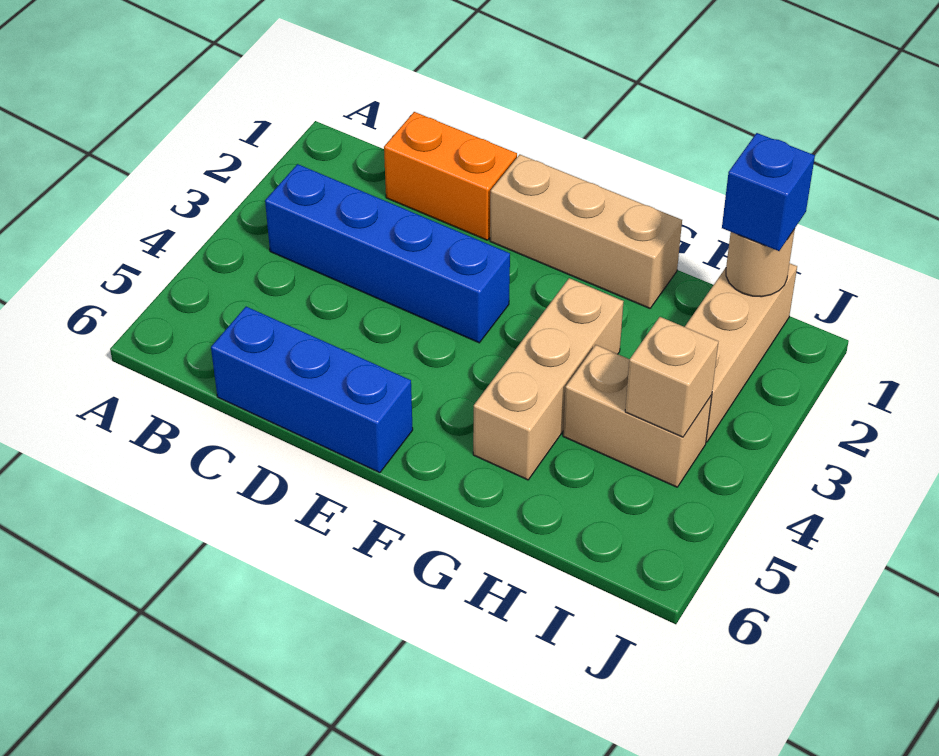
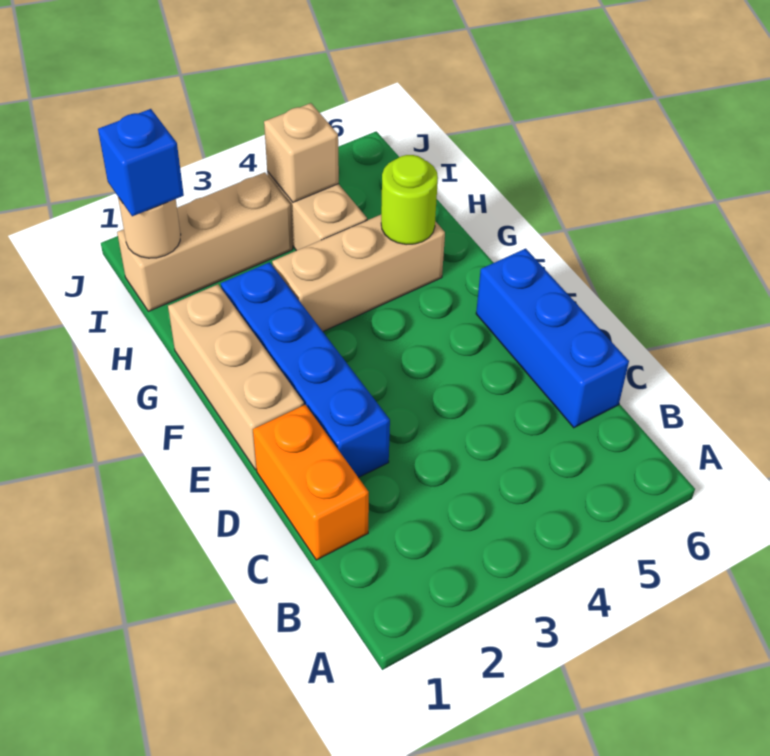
blue 1x4 brick [265,164,510,343] -> blue 1x4 brick moved to [221,262,390,478]
none -> lime 1x1 round brick [381,155,438,245]

